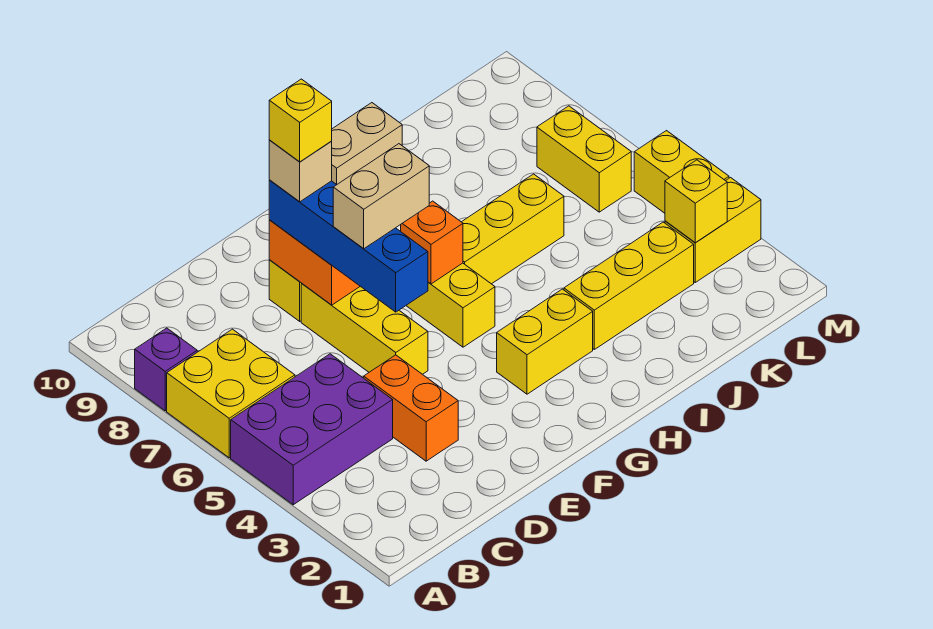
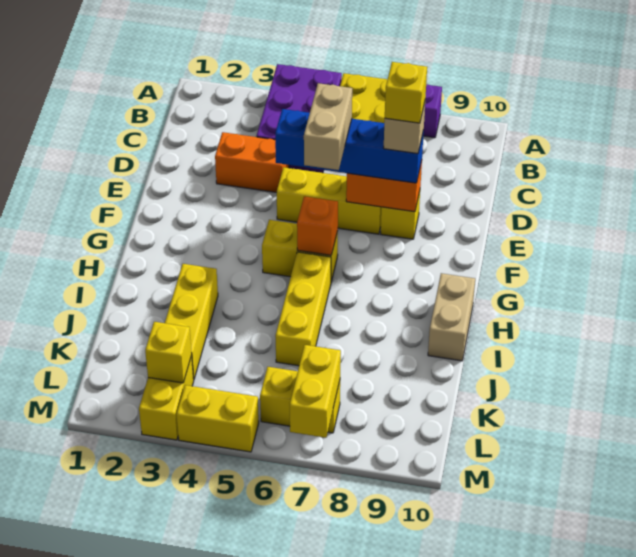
yellow 1x2 brick [497,289,593,394] -> yellow 1x2 brick moved to [290,345,341,438]

